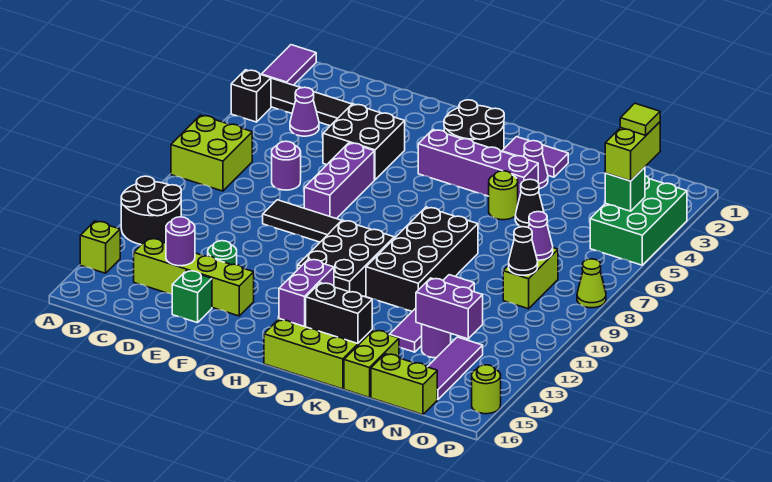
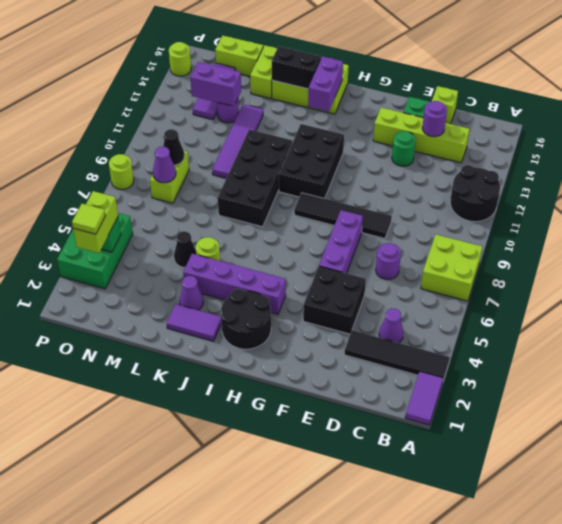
black 1x1 brick [231,70,271,122] -> none
lime 1x1 brick [80,221,120,273] -> lime 1x1 brick moved to [432,86,458,124]
lime 1x1 cone [577,259,606,308] -> lime 1x1 round brick [109,154,134,190]

